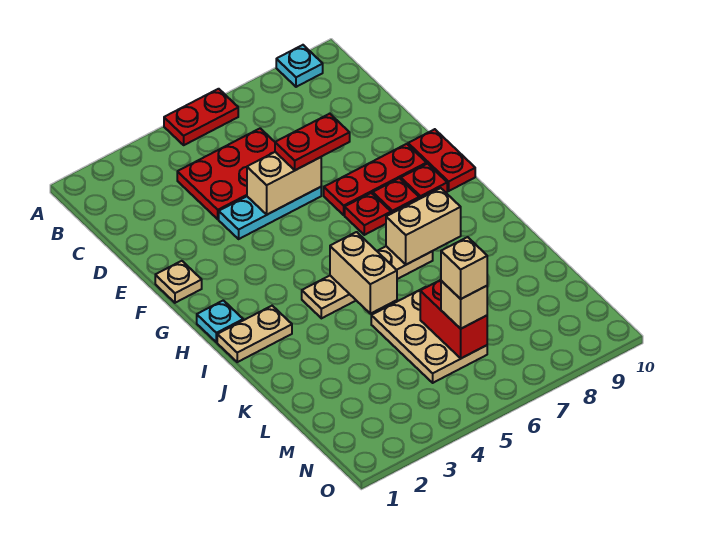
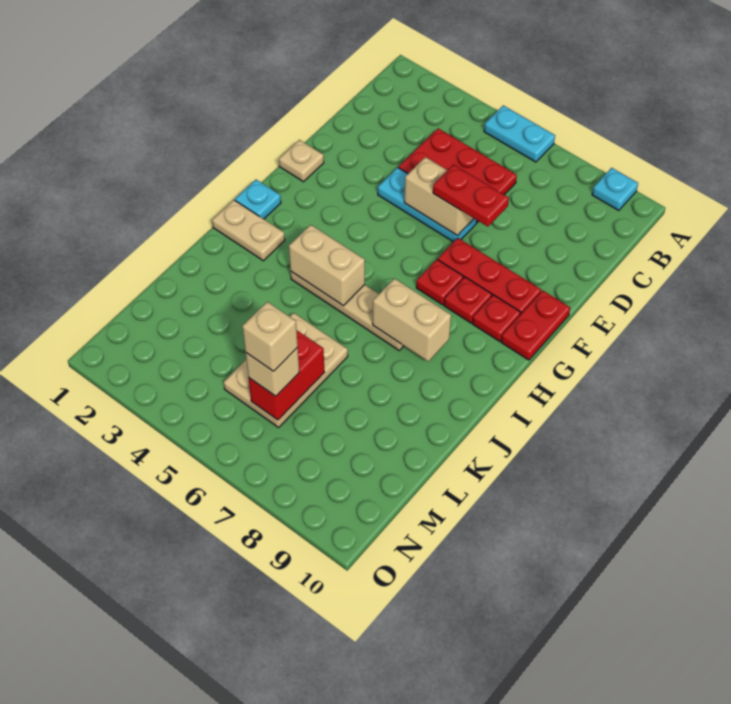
red 1x2 plate [164,89,238,145] -> cyan 1x2 plate [484,105,555,162]
tan 1x2 brick [330,232,397,314] -> tan 1x2 brick turned to [289,225,365,306]

